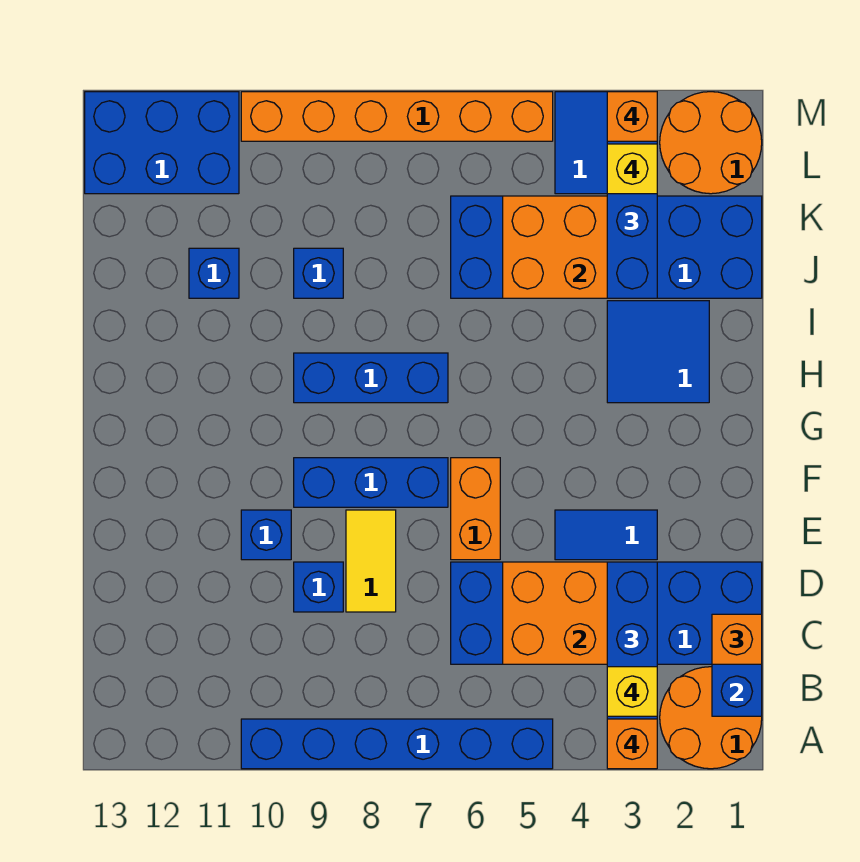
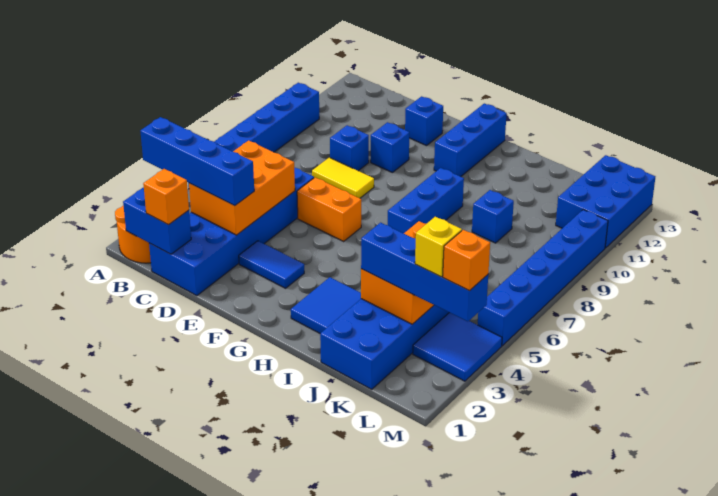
orange 1x1 brick [607,719,657,769] -> none
yellow 1x1 brick [607,667,657,716] -> none
blue 1x2 tile [555,510,657,560] -> blue 1x2 tile turned to [239,241,304,288]
blue 1x3 brick [294,458,448,507] -> blue 1x3 brick moved to [434,103,507,177]
blue 1x1 brick [189,248,239,298] -> blue 1x1 brick moved to [405,96,443,146]
orange 2x2 round brick [660,92,762,194] -> none
orange 1x6 brick [241,92,553,141] -> blue 1x6 brick [478,210,608,346]

